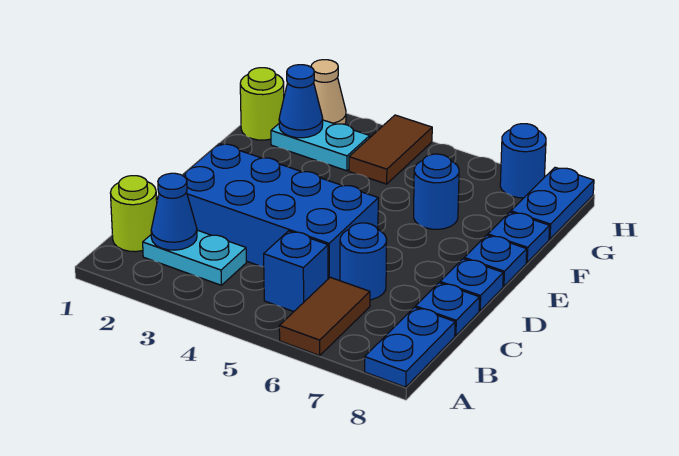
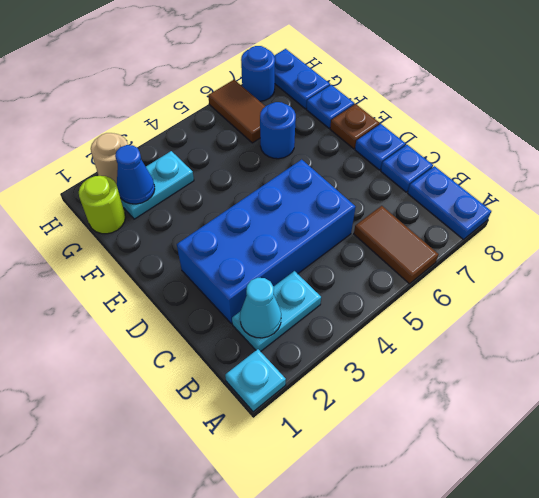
none -> cyan 1x1 plate [225,349,286,412]
lime 1x1 round brick [111,176,157,252] -> none
blue 1x1 cone [151,173,197,250] -> cyan 1x1 cone [240,278,281,338]
blue 1x1 brick [264,231,328,312] -> none
blue 1x1 round brick [340,223,387,300] -> none
blue 1x1 plate [464,235,527,286] -> brown 1x1 plate [330,104,379,149]
brown 1x2 tile [349,115,432,184] -> brown 1x2 tile moved to [208,80,265,143]
tan 1x1 cone [311,60,346,124] -> tan 1x1 round brick [91,133,128,184]

